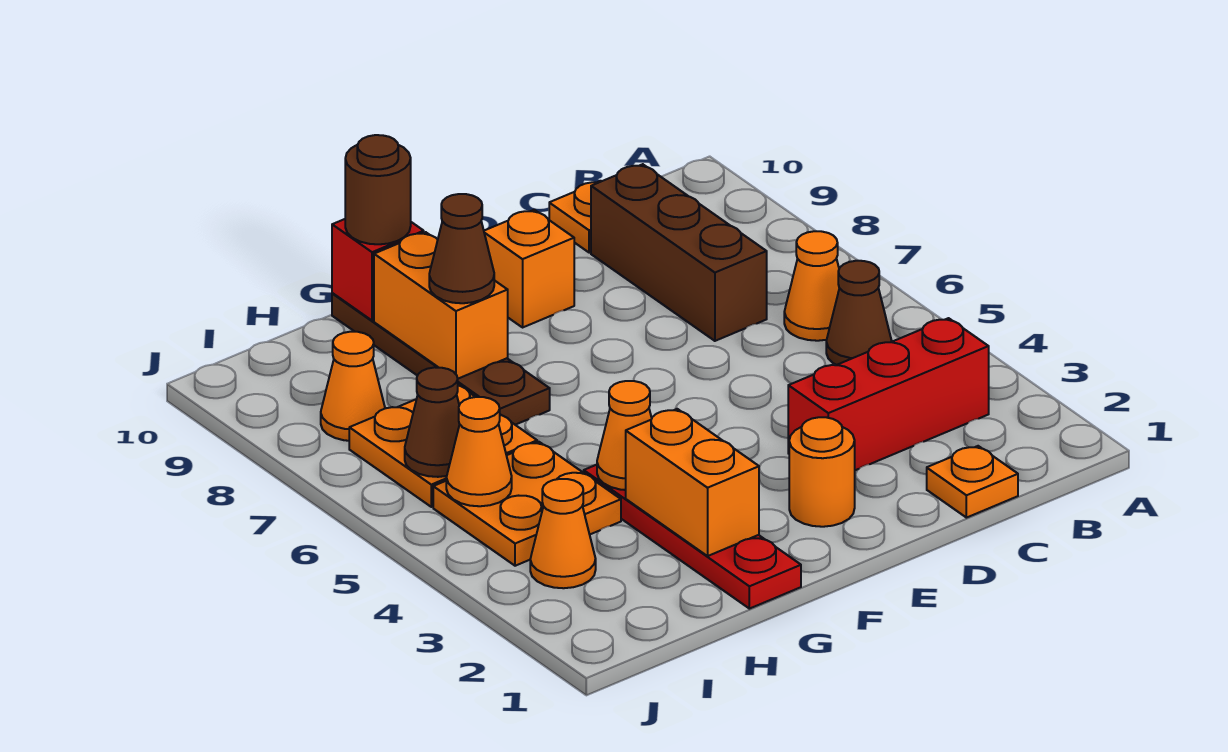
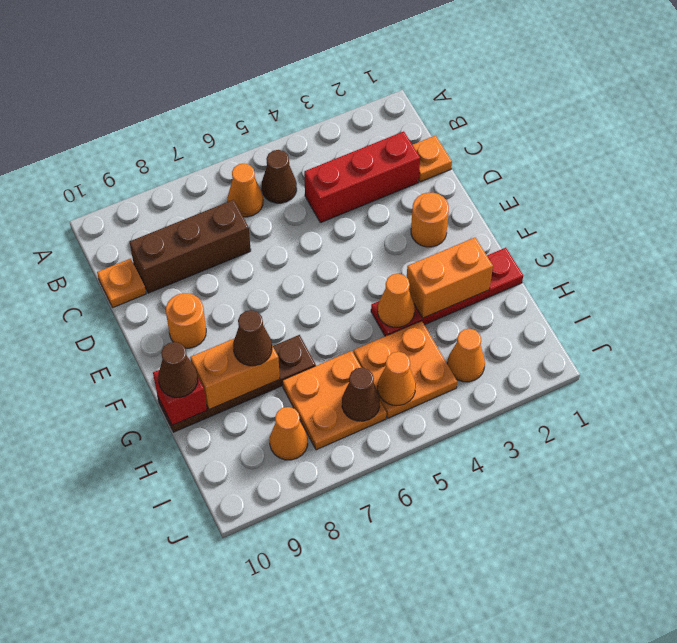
red 1x3 brick [788,318,989,470] -> red 1x3 brick turned to [304,131,420,223]
orange 1x1 brick [484,210,574,327] -> orange 1x1 round brick [166,293,206,348]
brown 1x1 round brick [345,135,411,244] -> brown 1x1 cone [158,342,198,397]

